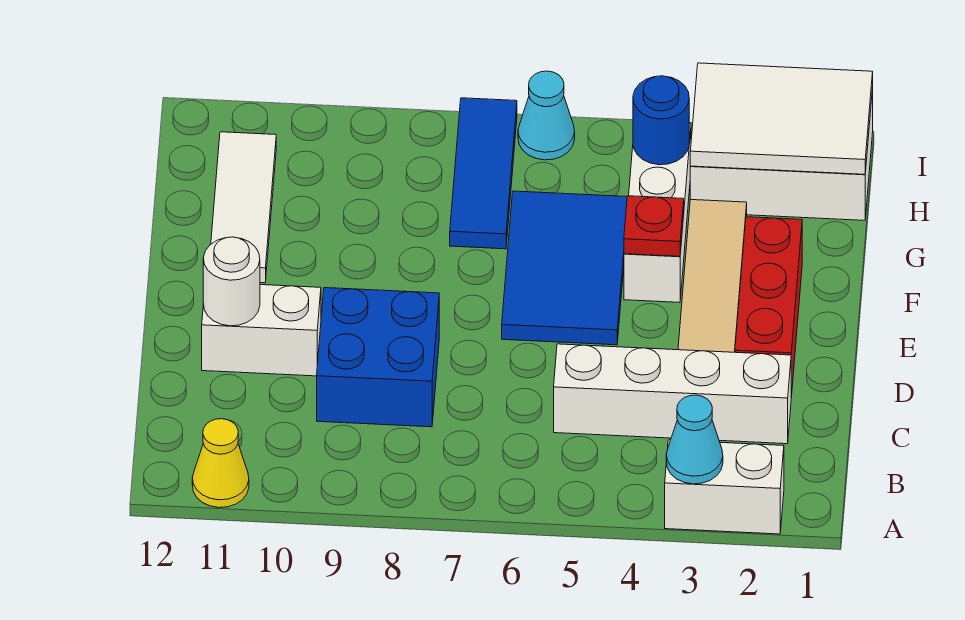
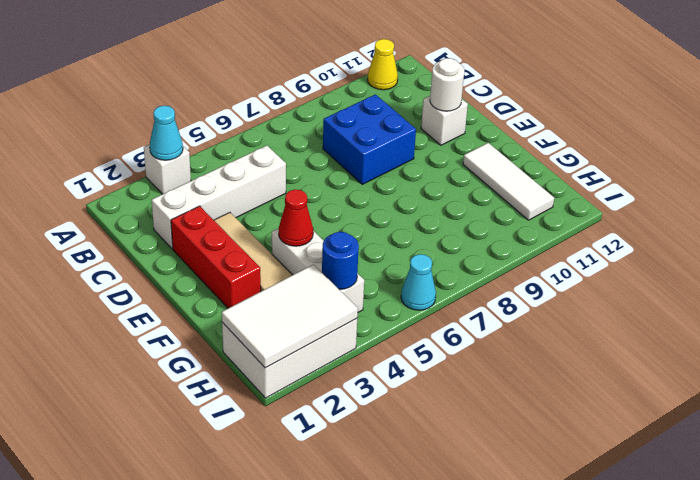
white 1x2 brick [665,440,784,534] -> white 1x1 brick [144,144,191,194]
white 1x2 brick [202,285,321,376] -> white 1x1 brick [421,96,468,145]
blue 2x3 tile [502,191,627,345] -> none
red 1x1 plate [624,196,684,256] -> red 1x1 cone [279,189,313,246]
blue 1x3 tile [450,98,517,249] -> none

